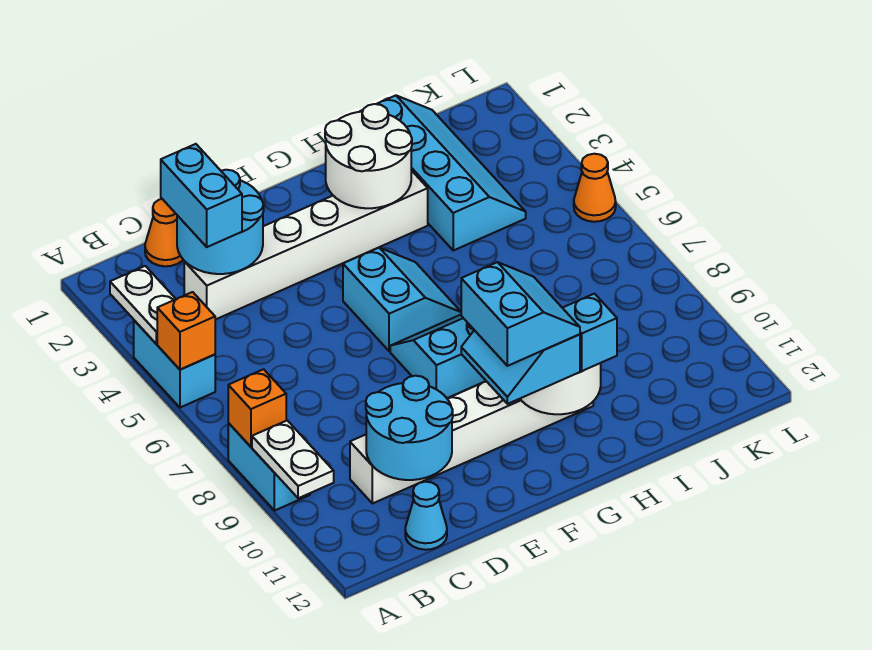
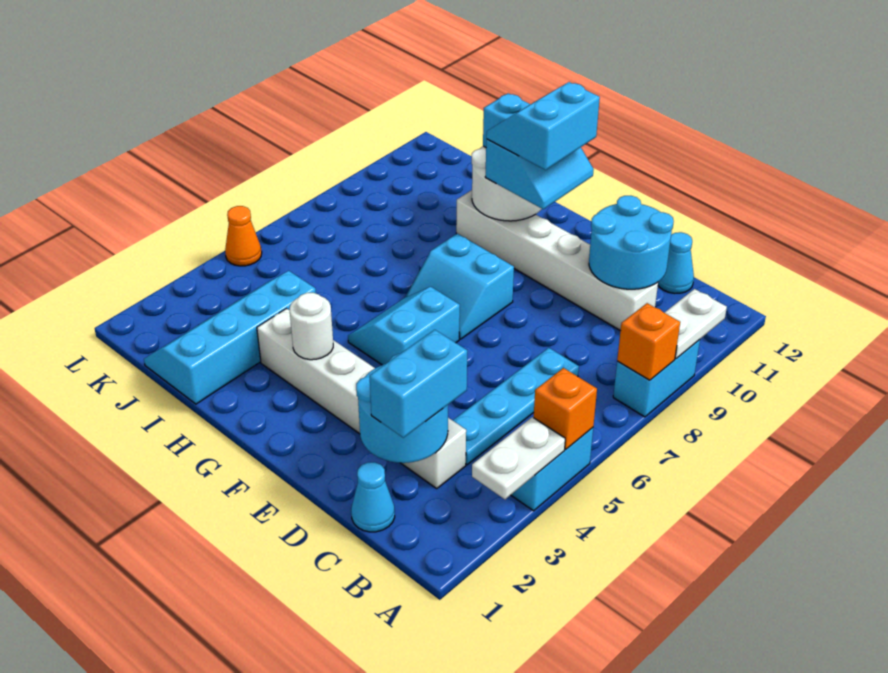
orange 1x1 cone [145,199,183,266] -> cyan 1x1 cone [351,462,395,532]
none -> cyan 1x4 plate [453,348,579,465]
white 2x2 round brick [325,104,412,208] -> white 1x1 round brick [290,293,333,360]

